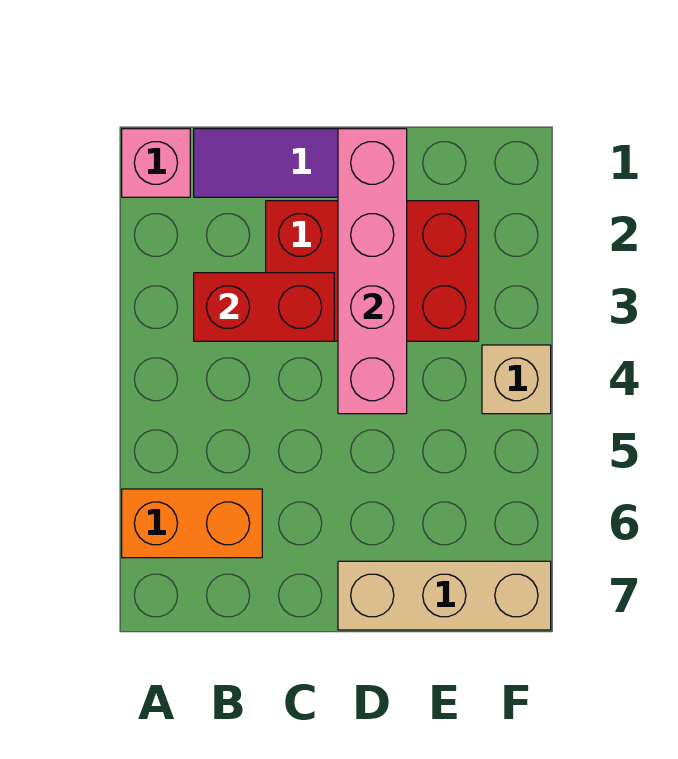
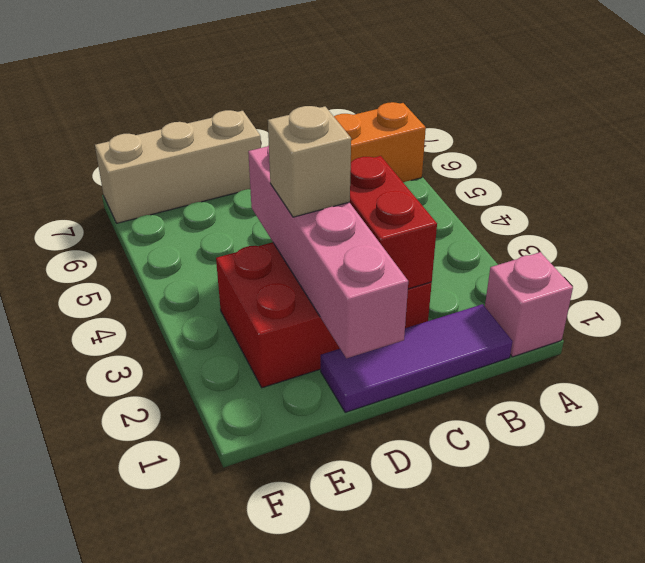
red 1x2 brick [194,273,334,341] -> red 1x2 brick turned to [350,156,437,289]
tan 1x1 brick [482,345,551,414] -> tan 1x1 brick moved to [268,106,351,217]

